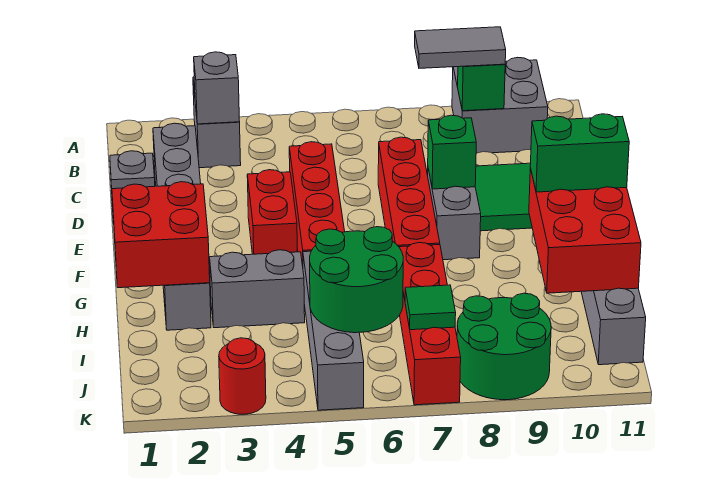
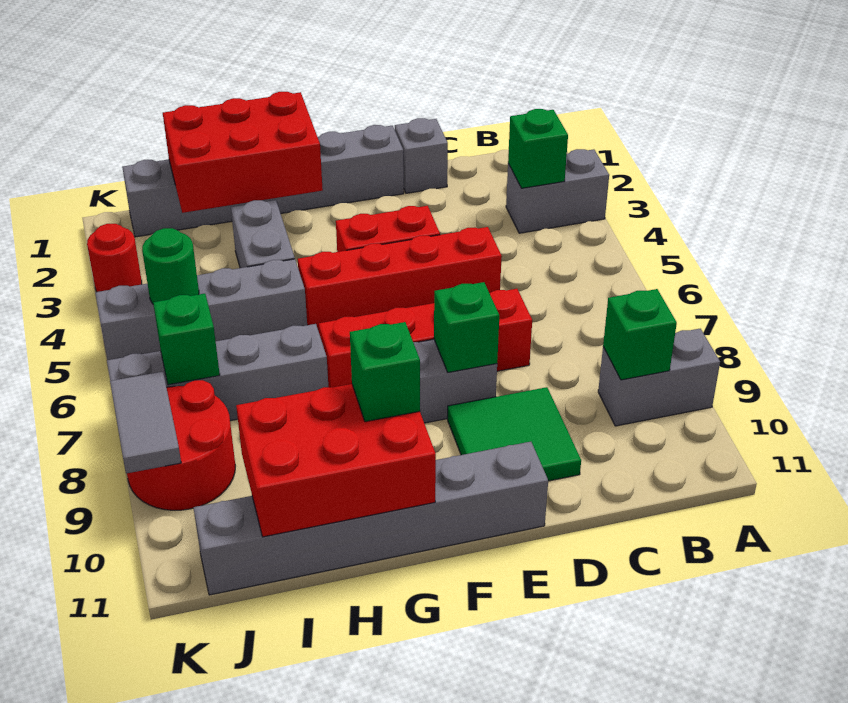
grey 2x2 brick [452,57,548,153] -> grey 1x2 brick [598,329,720,426]
grey 1x1 brick [194,52,240,124] -> green 1x1 brick [508,109,568,188]
grey 1x2 tile [415,27,506,68] -> grey 1x2 tile moved to [110,372,181,473]
grey 1x6 brick [153,123,211,330] -> grey 1x6 brick moved to [122,125,404,237]
red 2x2 brick [112,182,210,288] -> red 2x3 brick [163,92,323,213]
green 1x2 brick [530,114,629,192] -> green 1x1 brick [350,322,420,422]
red 1x4 brick [399,243,461,405] -> grey 1x4 brick [107,324,328,421]
green 2x2 round brick [310,227,403,333] -> green 1x1 round brick [142,228,199,304]
green 1x1 tile [405,285,456,330] -> green 1x1 brick [153,294,220,385]
green 2x2 round brick [457,293,551,400] -> red 2x2 round brick [127,380,235,510]

